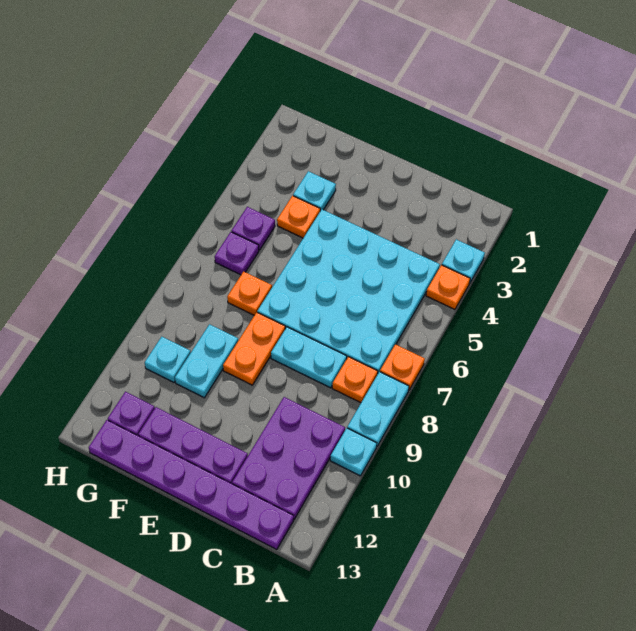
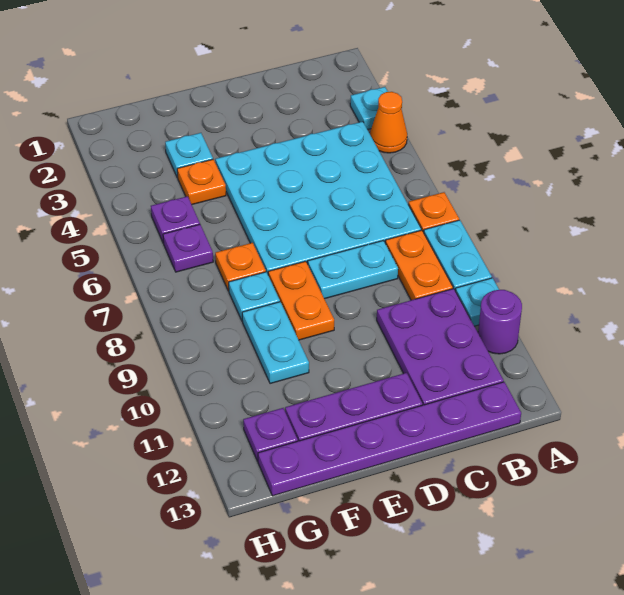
orange 1x1 plate [426,265,470,309] -> orange 1x1 cone [370,92,407,153]
none -> purple 1x1 round brick [478,290,522,354]
orange 1x1 plate [332,357,378,403] -> orange 1x2 plate [385,230,453,300]
cyan 1x1 plate [145,337,191,382] -> cyan 1x1 plate moved to [229,272,280,320]

